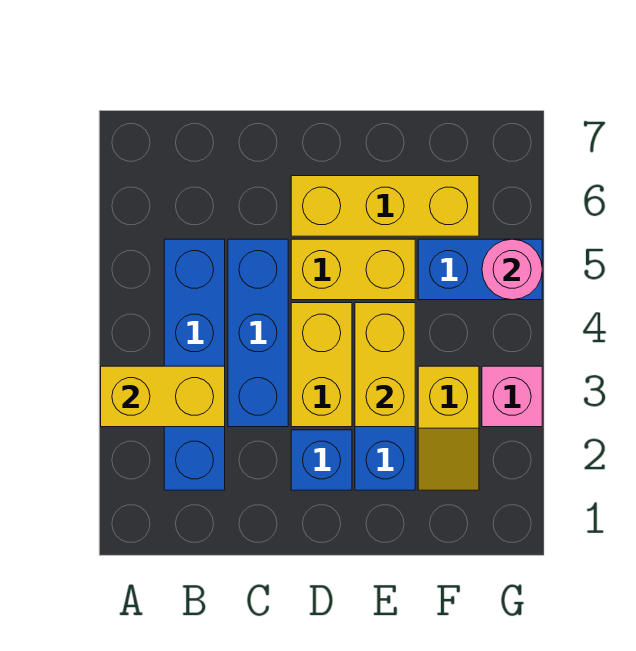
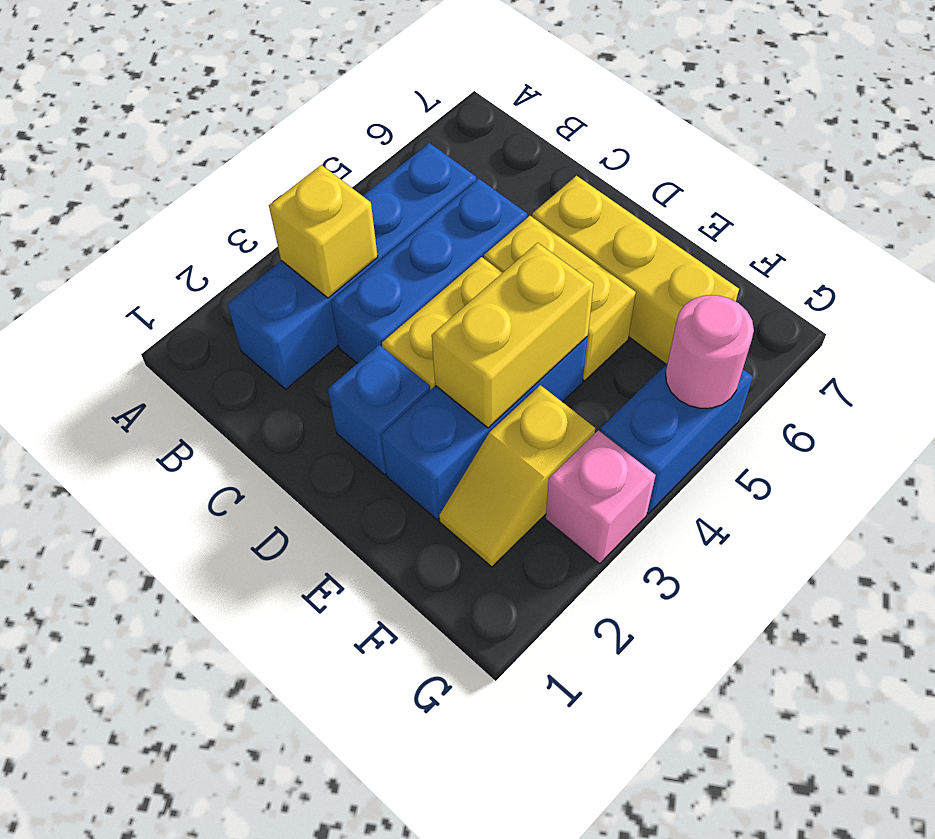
yellow 1x2 brick [101,366,225,427] -> yellow 1x1 brick [269,165,378,298]
blue 1x2 brick [418,239,542,300] -> blue 1x2 brick turned to [600,363,753,514]

